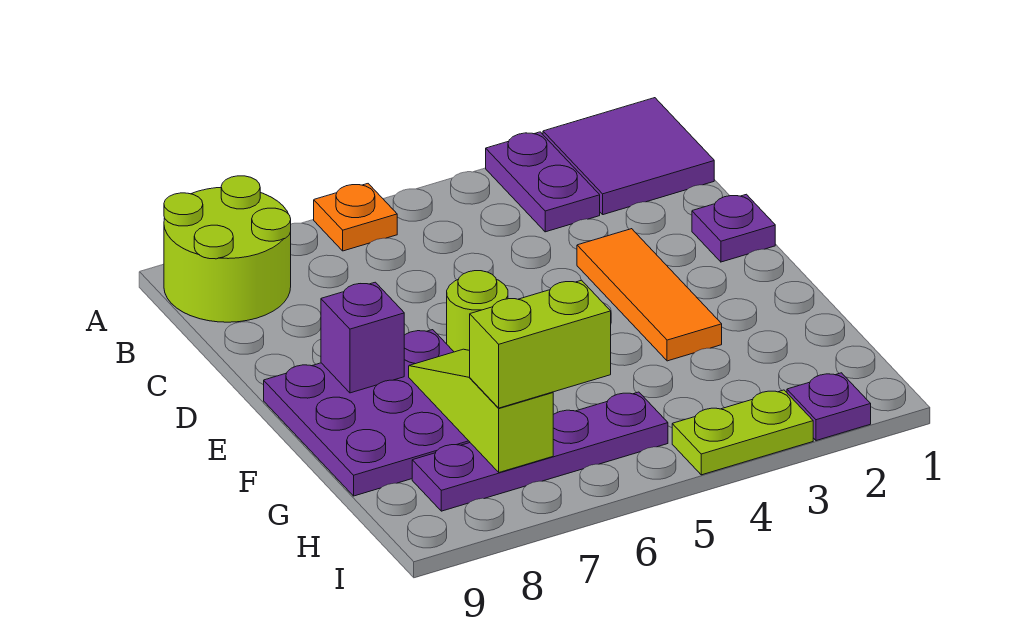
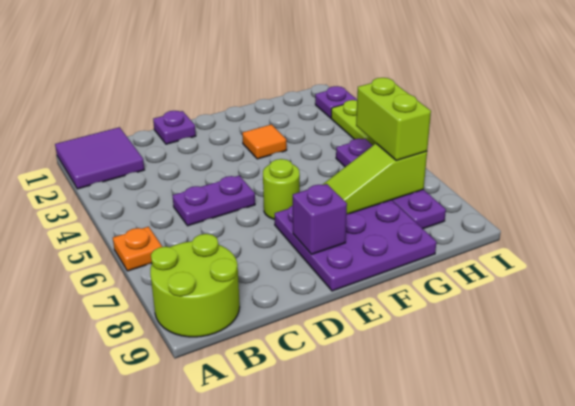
purple 1x2 plate [486,132,600,232] -> purple 1x2 plate moved to [173,176,255,226]
orange 1x3 tile [577,229,722,361] -> orange 1x1 tile [242,124,287,159]

